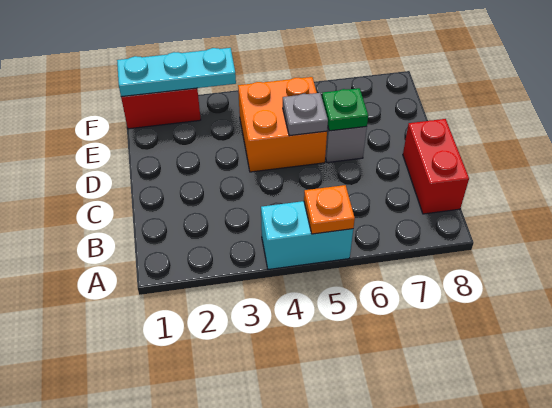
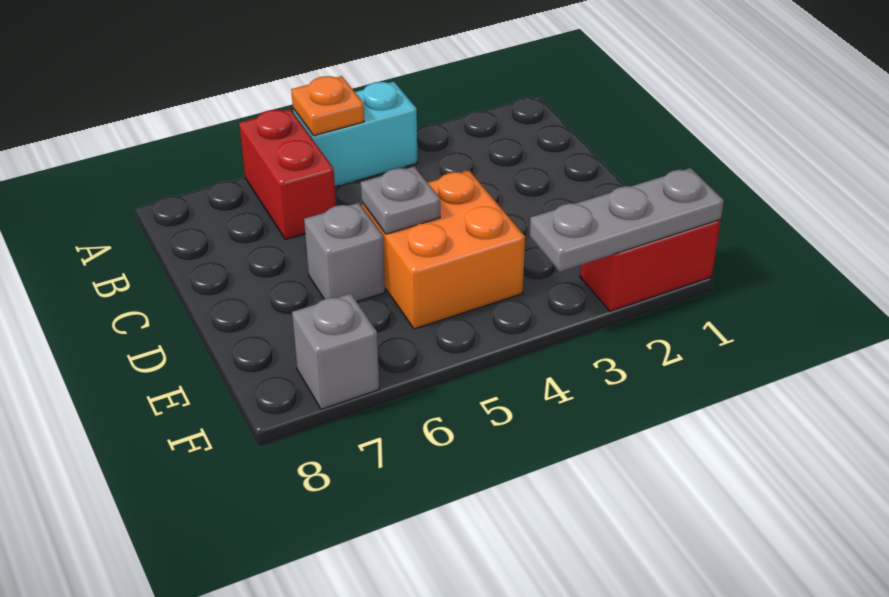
red 1x2 brick [403,119,469,214] -> red 1x2 brick moved to [239,109,336,239]
green 1x1 plate [322,88,368,131] -> none
cyan 1x3 plate [117,48,236,97] -> grey 1x3 plate [529,168,724,272]
none -> grey 1x1 brick [292,293,379,409]

